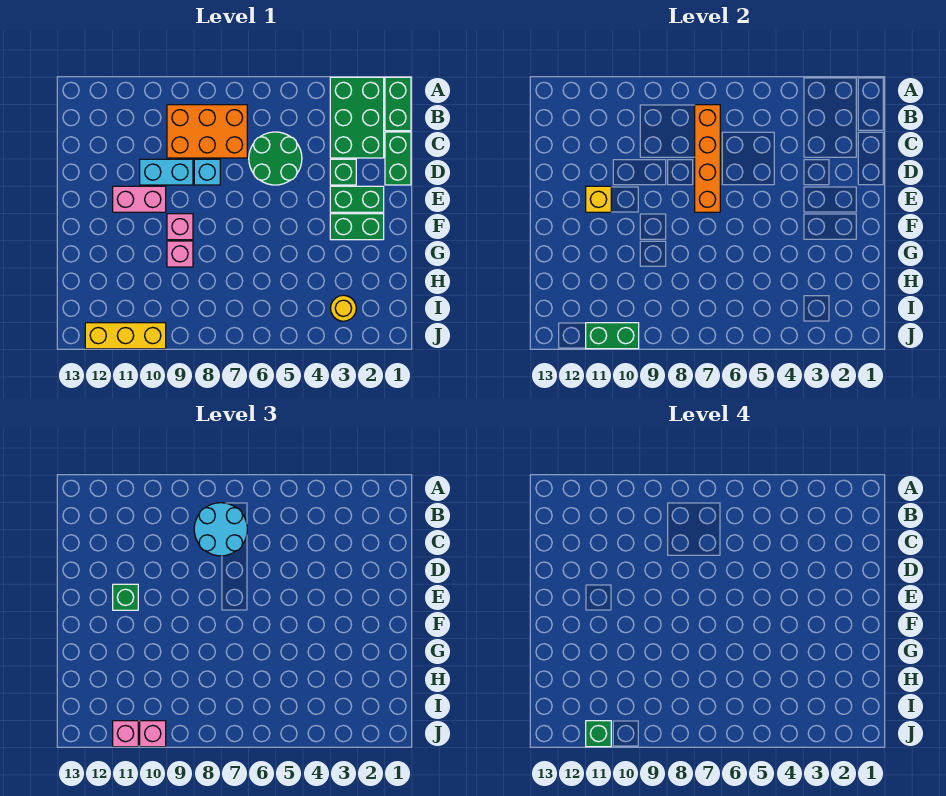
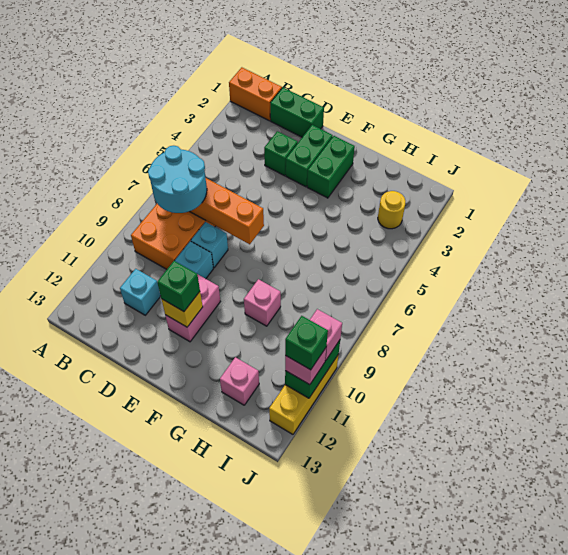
green 1x2 brick [385,77,411,131] -> orange 1x2 brick [229,67,282,121]
green 2x3 brick [330,77,384,158] -> none
green 2x2 round brick [249,132,302,185] -> none
none -> cyan 1x1 brick [120,269,161,315]
pink 1x1 brick [167,214,193,240] -> pink 1x1 brick moved to [220,357,259,405]

